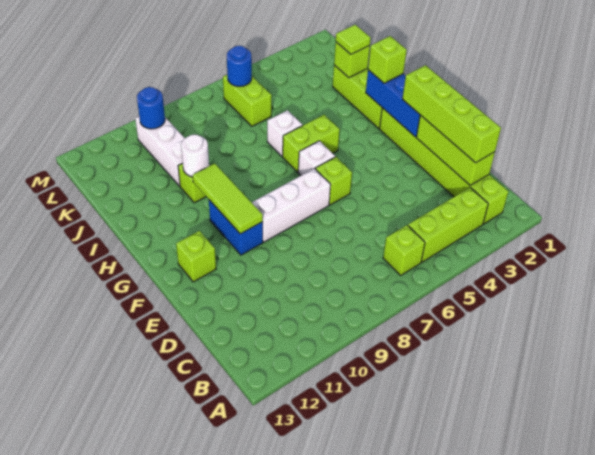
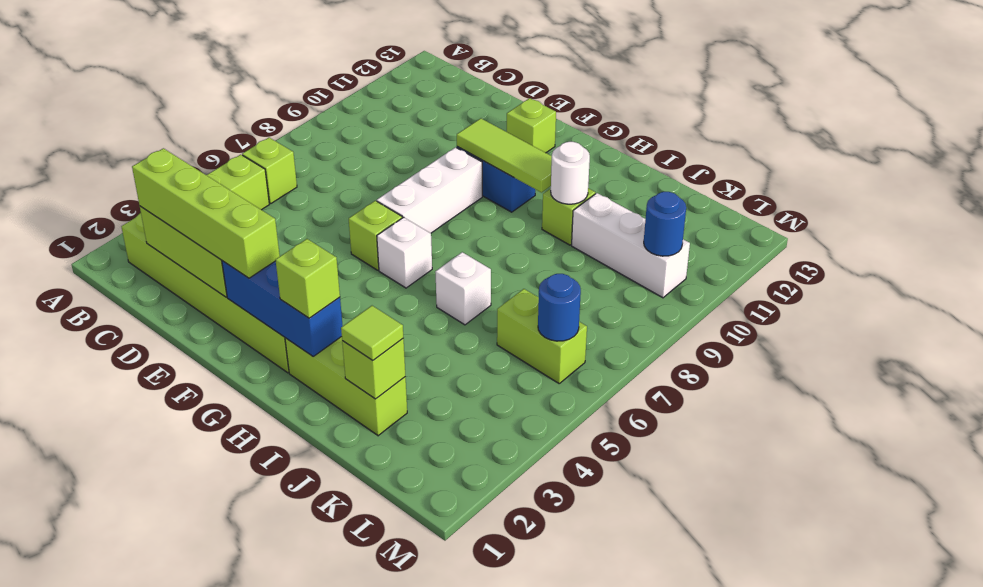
lime 1x2 brick [283,115,340,172] -> none

